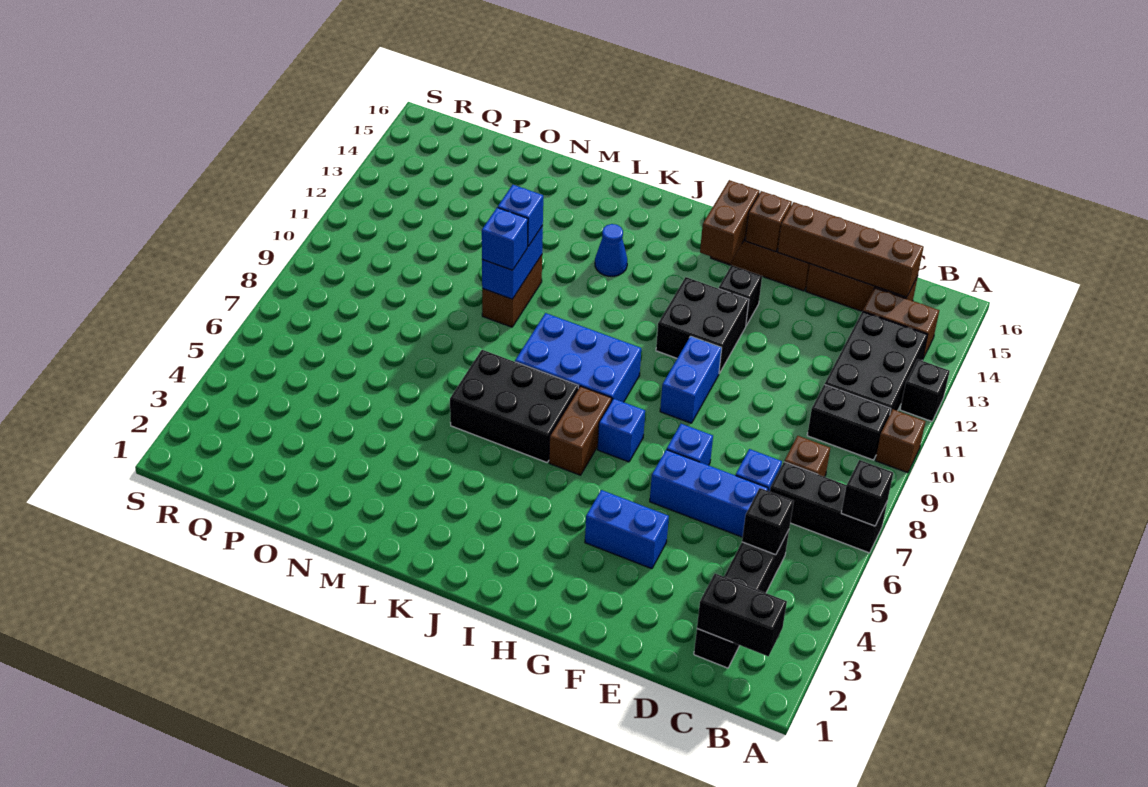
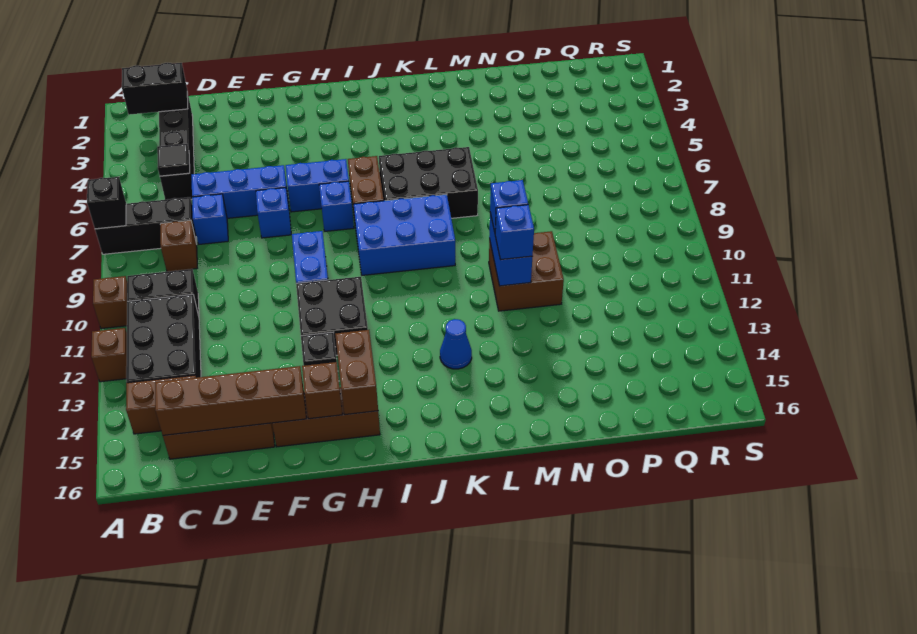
black 1x1 brick [900,359,950,421] -> brown 1x1 brick [91,328,127,382]
black 1x1 brick [742,488,794,555] -> black 1x1 tile [157,144,190,176]
blue 1x2 brick [585,490,669,569] -> blue 1x2 brick moved to [286,159,349,212]
brown 1x2 brick [482,255,542,327] -> brown 2x2 brick [489,231,564,311]

